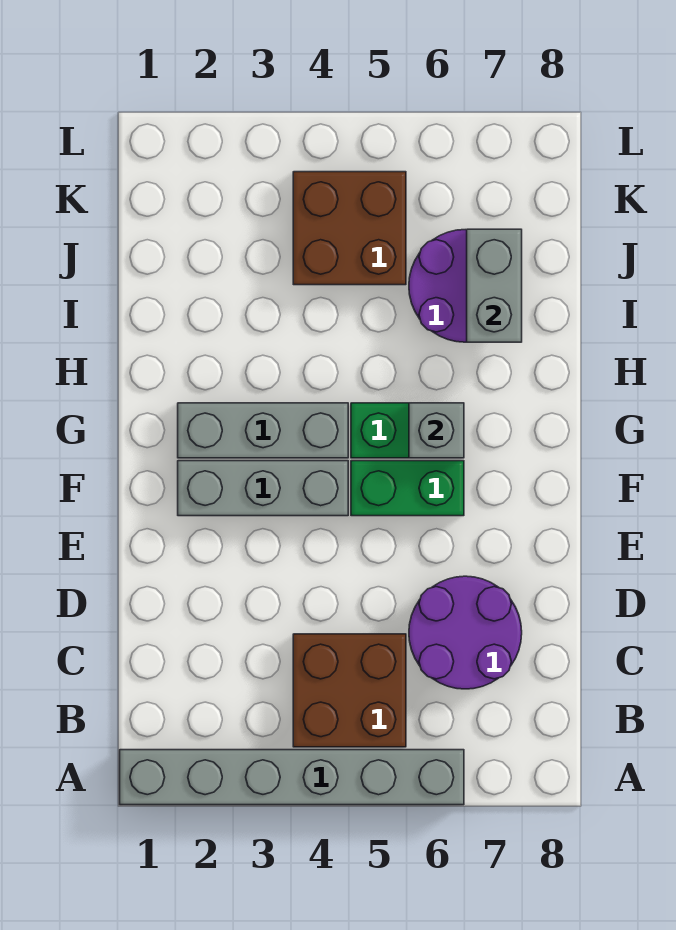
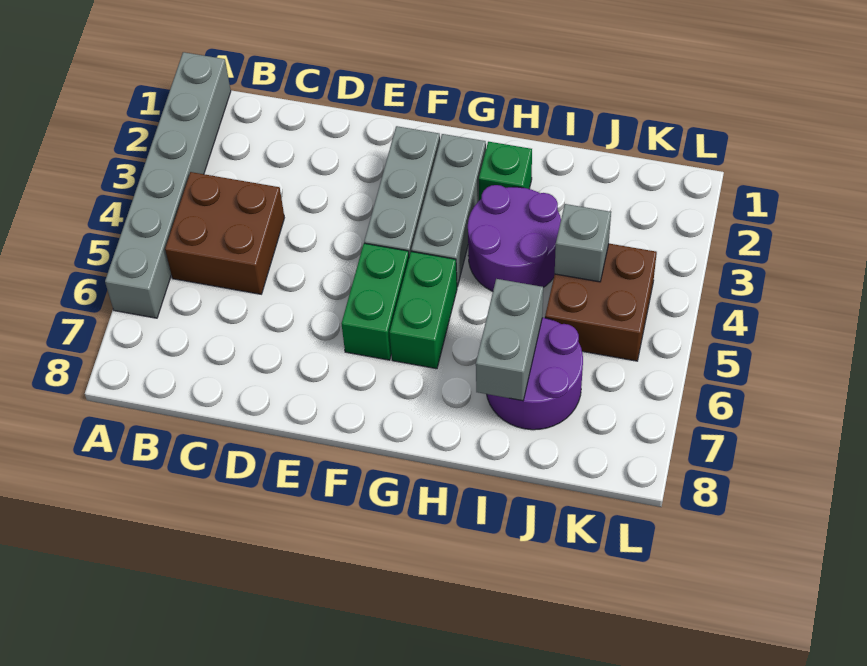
purple 2x2 round brick [409,576,522,689] -> purple 2x2 round brick moved to [468,185,561,291]
grey 1x1 brick [409,403,464,458] -> grey 1x1 brick moved to [555,204,611,282]
none -> green 1x1 brick [479,142,532,201]
grey 1x2 brick [467,229,522,342] -> grey 1x2 brick turned to [476,279,543,401]

